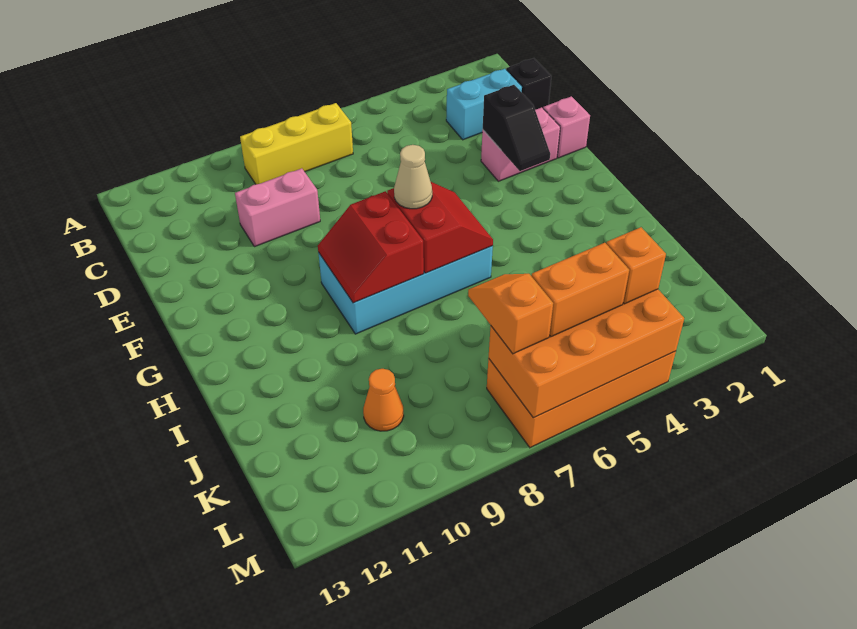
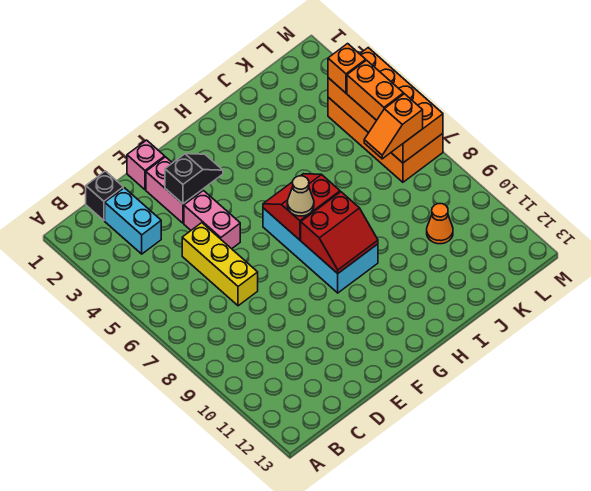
yellow 1x3 brick [240,103,353,184] -> yellow 1x3 brick moved to [182,223,258,306]
pink 1x2 brick [235,168,320,247] -> pink 1x2 brick moved to [184,191,240,249]

